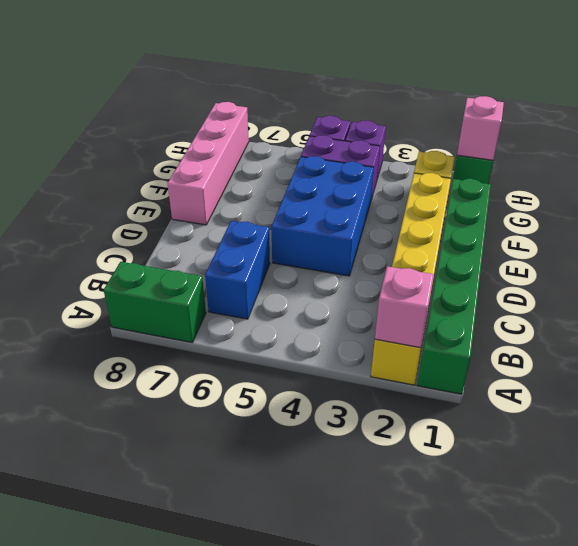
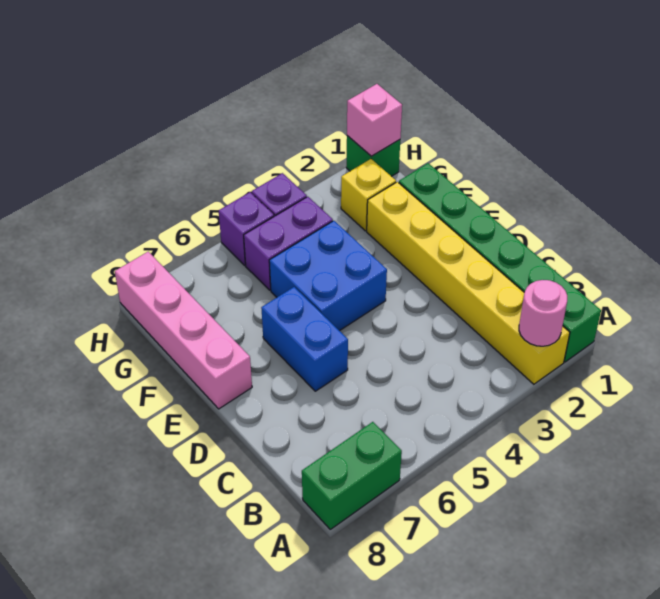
pink 1x1 brick [375,266,434,348] -> pink 1x1 round brick [519,280,567,346]
blue 1x2 brick [205,221,270,319] -> blue 1x2 brick moved to [261,287,348,391]
blue 2x3 brick [272,156,374,276] -> blue 2x2 brick [269,221,387,331]

